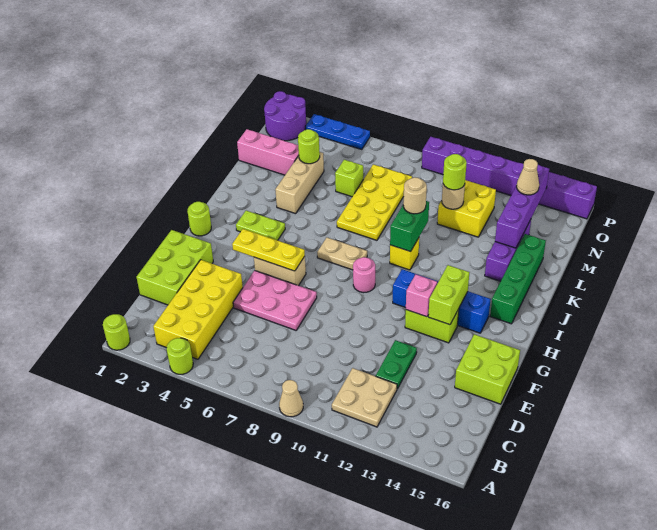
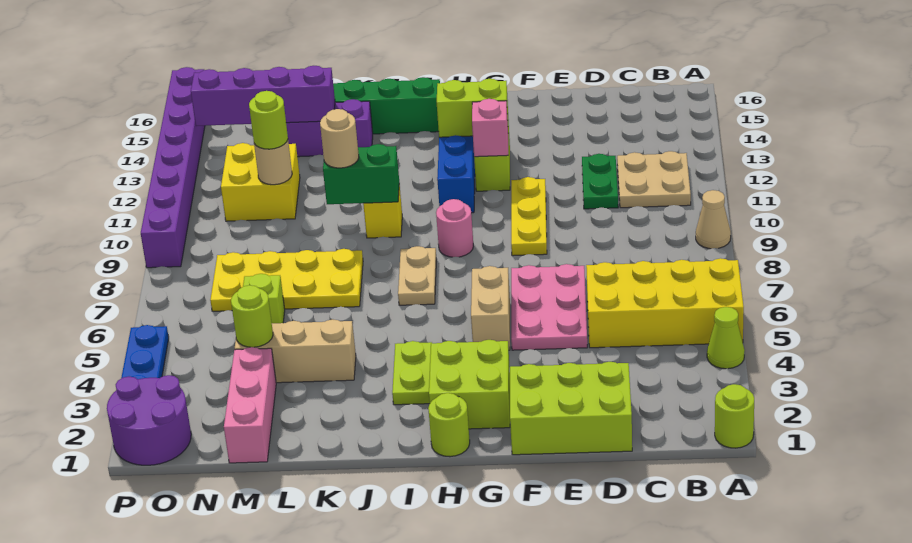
lime 1x1 round brick [167,338,193,374] -> lime 1x1 cone [707,307,745,369]
yellow 2x4 brick [153,260,243,359] -> yellow 2x4 brick moved to [586,258,744,348]
green 1x2 plate [376,340,417,389] -> green 1x2 plate turned to [582,154,618,209]
lime 2x2 brick [455,334,520,404] -> lime 2x2 brick moved to [429,340,510,429]
yellow 1x3 plate [232,229,305,271] -> yellow 1x3 plate moved to [511,177,547,256]
tan 1x1 cone [517,159,539,195] -> none

